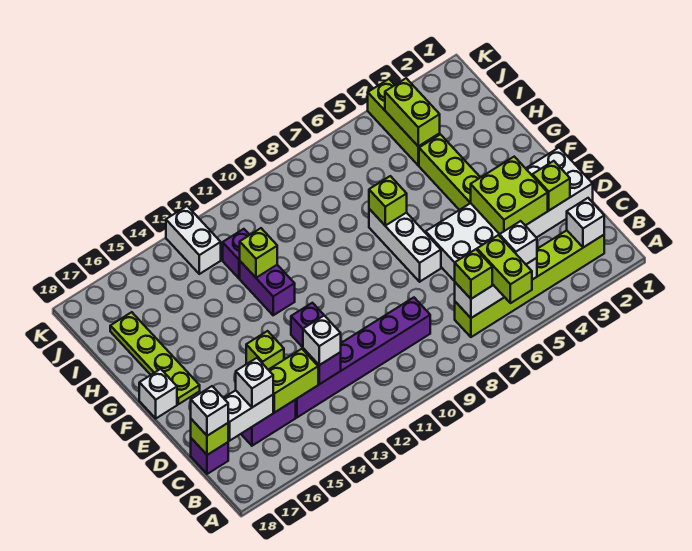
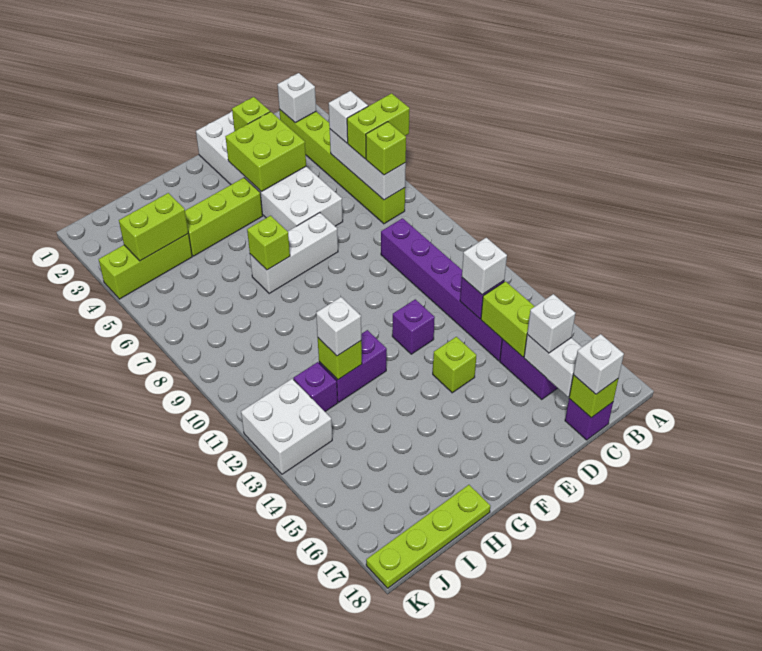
lime 1x4 plate [110,312,200,404] -> lime 1x4 plate moved to [366,485,490,588]
white 1x1 brick [139,369,177,418] -> white 1x1 brick moved to [316,297,361,356]
white 1x2 brick [166,206,221,274] -> white 2x2 brick [241,379,332,474]

